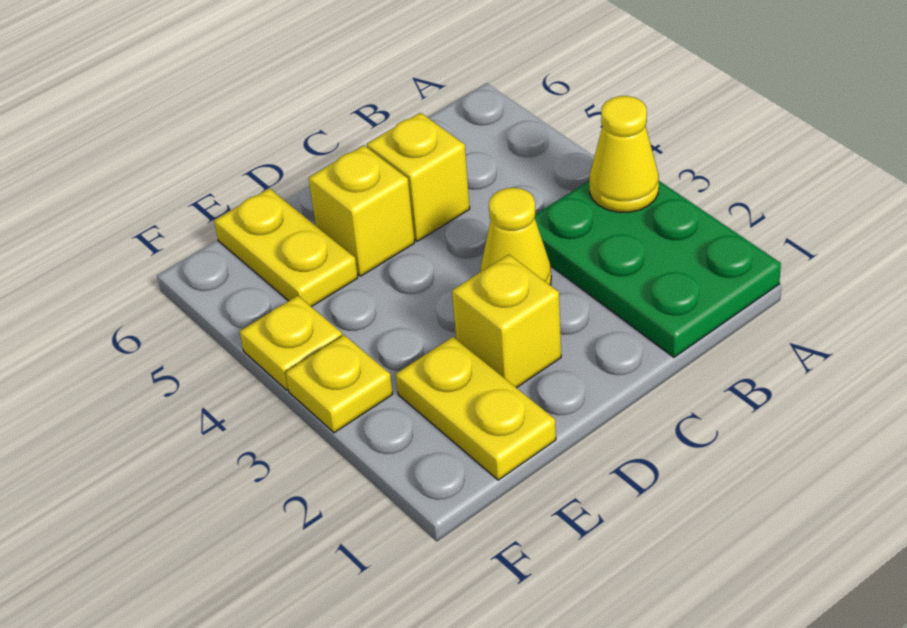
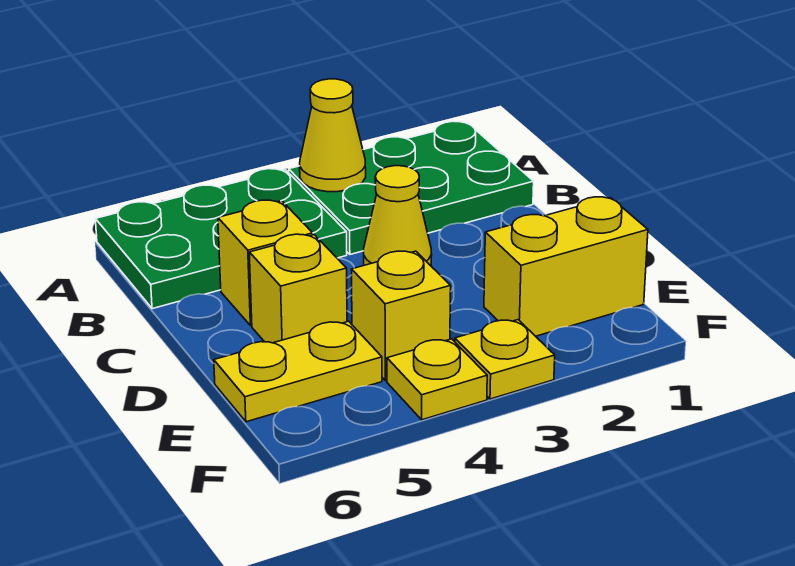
none -> green 2x3 plate [95,169,347,309]
yellow 1x1 brick [452,254,561,388] -> yellow 1x1 brick moved to [351,251,451,381]
yellow 1x2 plate [396,337,556,480] -> yellow 1x2 brick [484,197,648,336]

